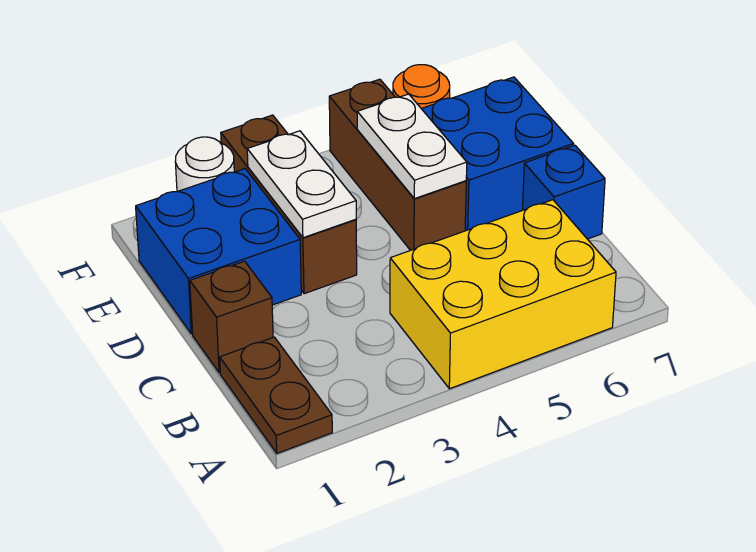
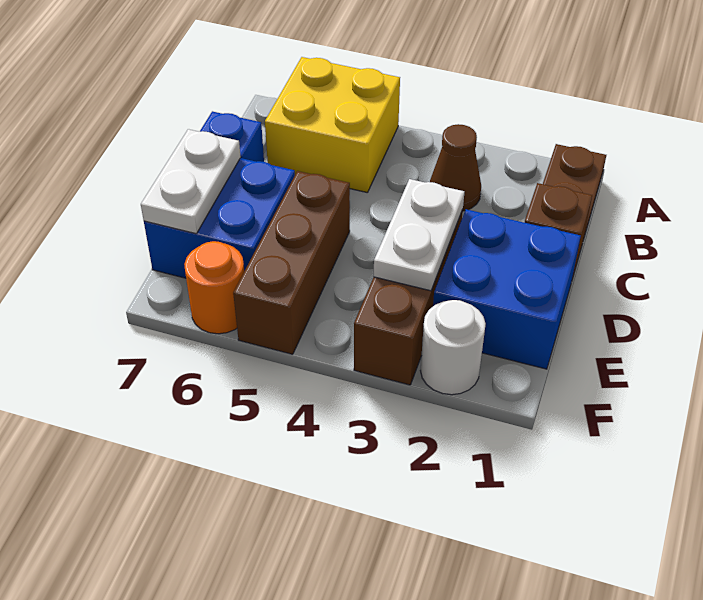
yellow 2x3 brick [390,200,616,389] -> yellow 2x2 brick [265,57,400,193]
none -> brown 1x1 cone [430,124,481,211]
white 1x2 plate [357,94,467,199] -> white 1x2 plate moved to [141,129,241,234]

